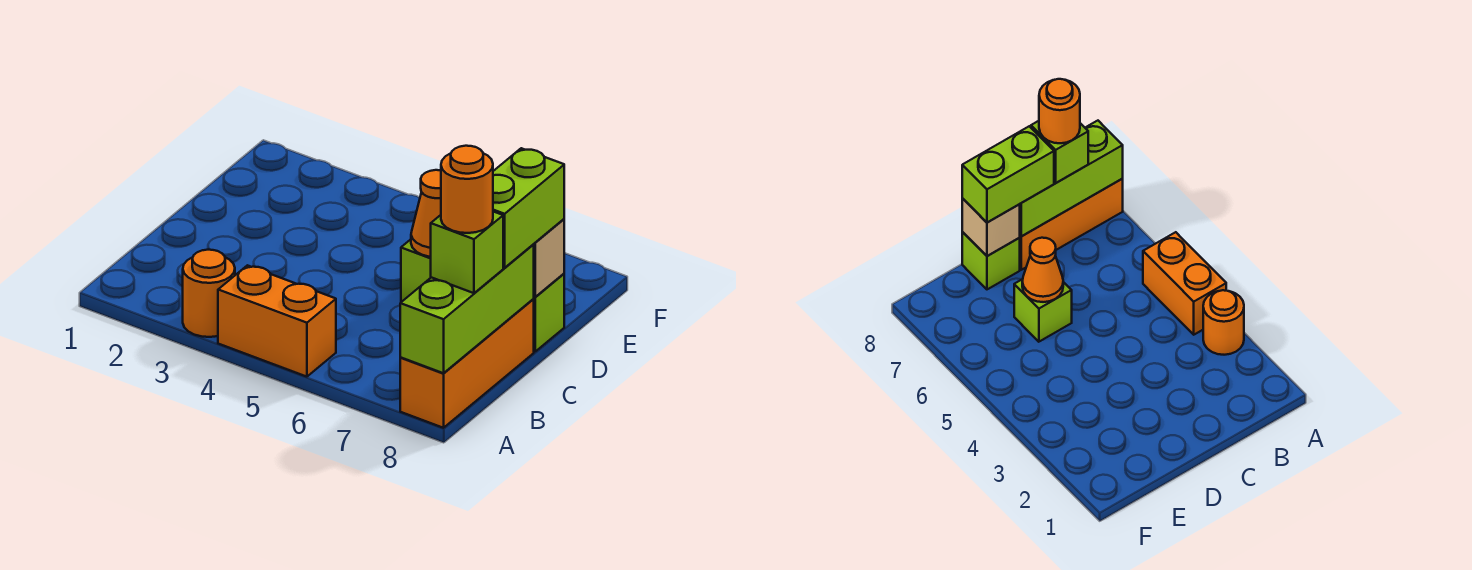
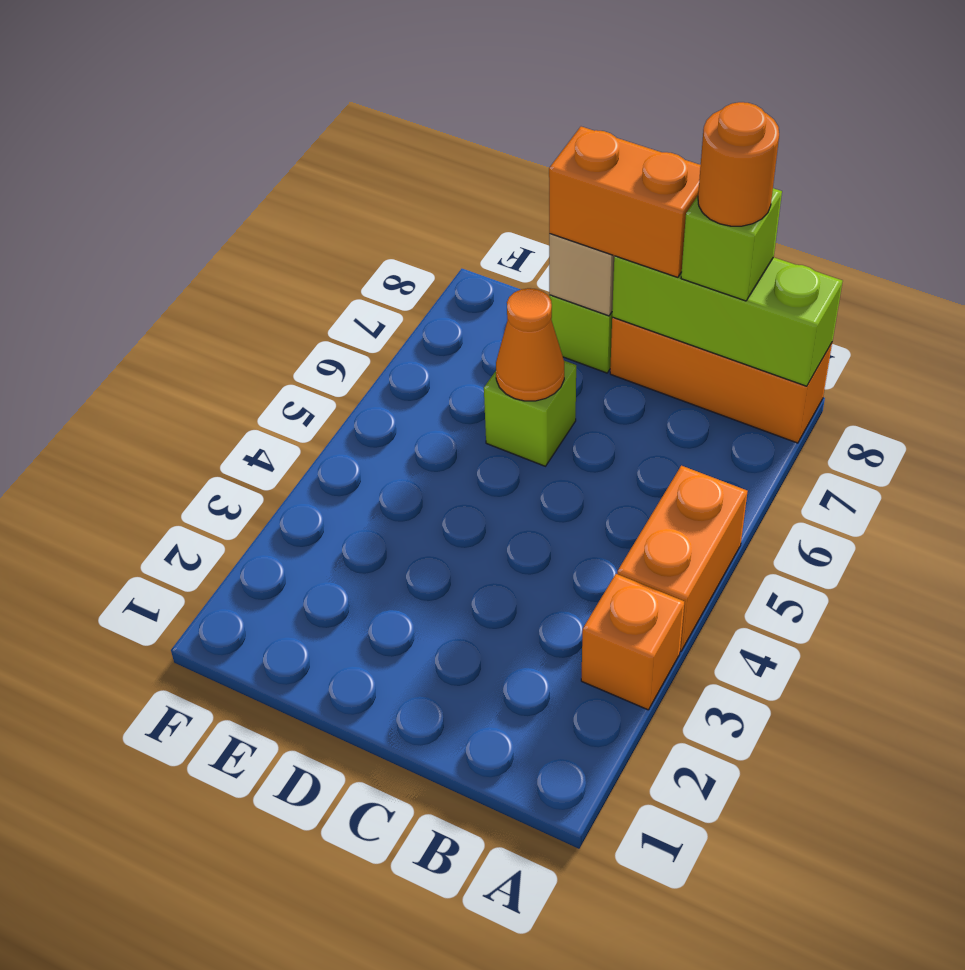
orange 1x1 round brick [183,250,235,337] -> orange 1x1 brick [581,574,684,710]
lime 1x2 brick [493,148,564,268] -> orange 1x2 brick [549,127,701,277]

